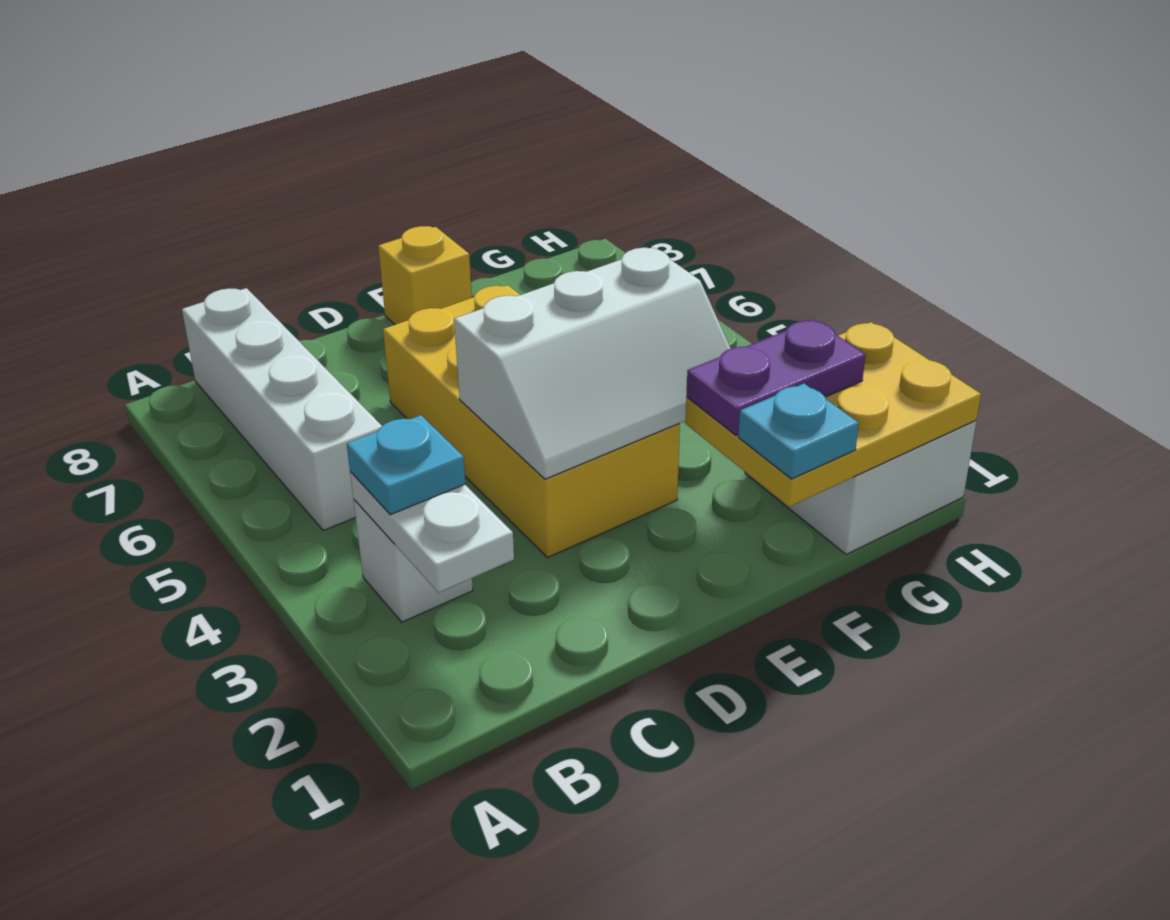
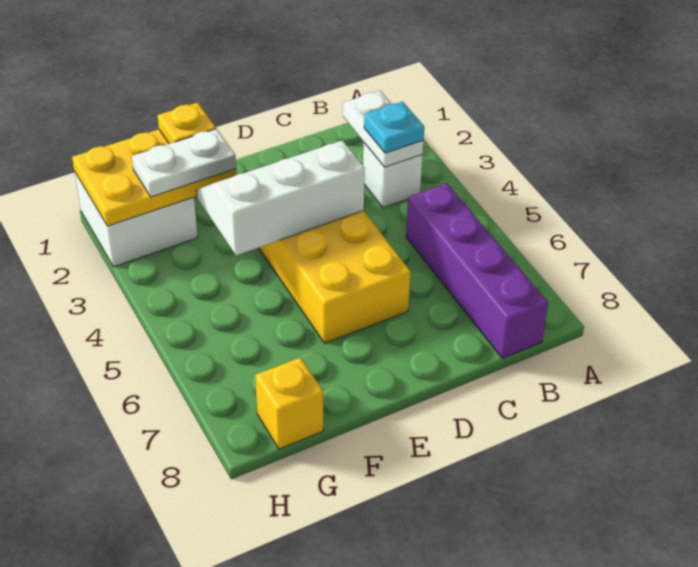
white 1x4 brick [182,288,382,531] -> purple 1x4 brick [406,183,548,358]
yellow 1x1 brick [378,226,472,325] -> yellow 1x1 brick moved to [255,357,323,449]
cyan 1x1 plate [738,384,859,479] -> yellow 1x1 plate [158,103,216,144]
purple 1x2 plate [686,320,865,435] -> white 1x2 plate [132,129,236,197]

